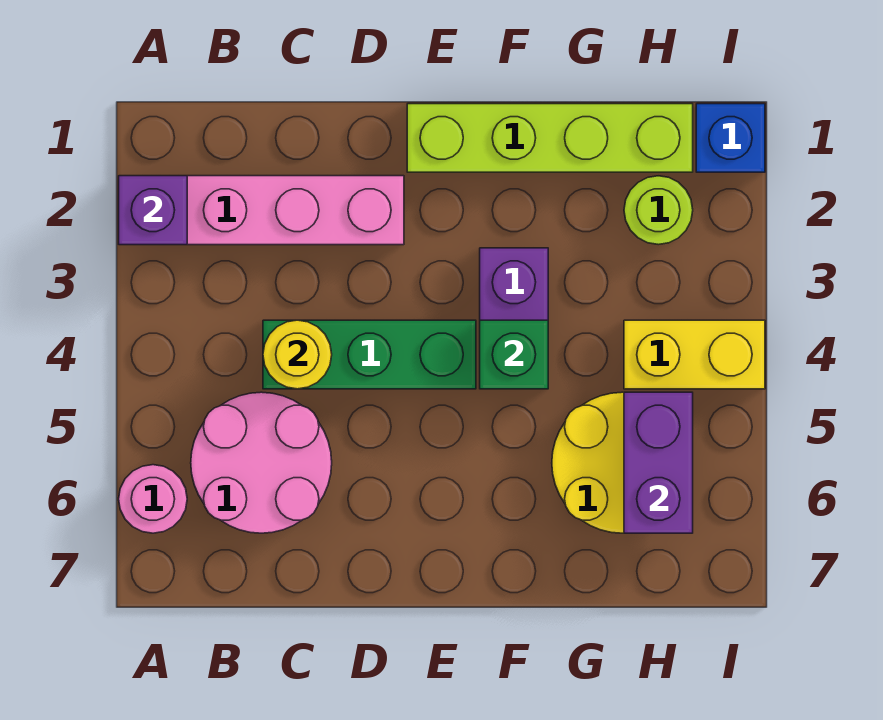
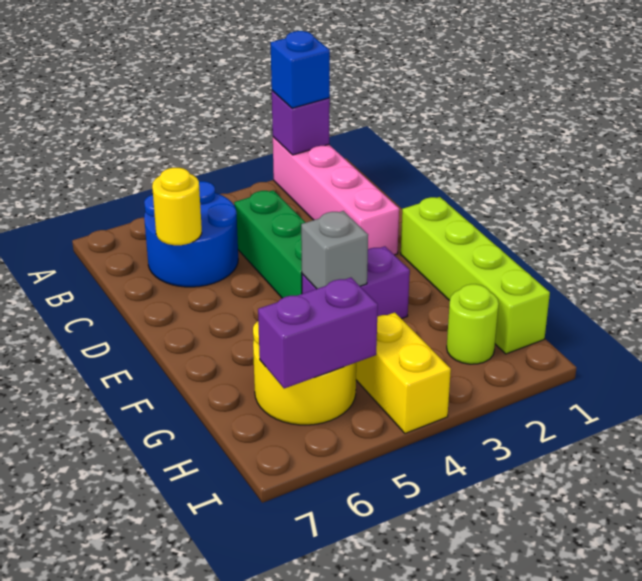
pink 1x1 round brick [119,465,187,533] -> none
pink 2x2 round brick [191,392,332,533] -> blue 2x2 round brick [144,181,238,287]
yellow 1x1 round brick [263,320,332,389] -> yellow 1x1 round brick moved to [152,168,202,245]
green 1x1 brick [480,320,548,389] -> grey 1x1 brick [301,211,368,289]
blue 1x1 brick [696,104,765,172] -> blue 1x1 brick moved to [271,31,330,108]

